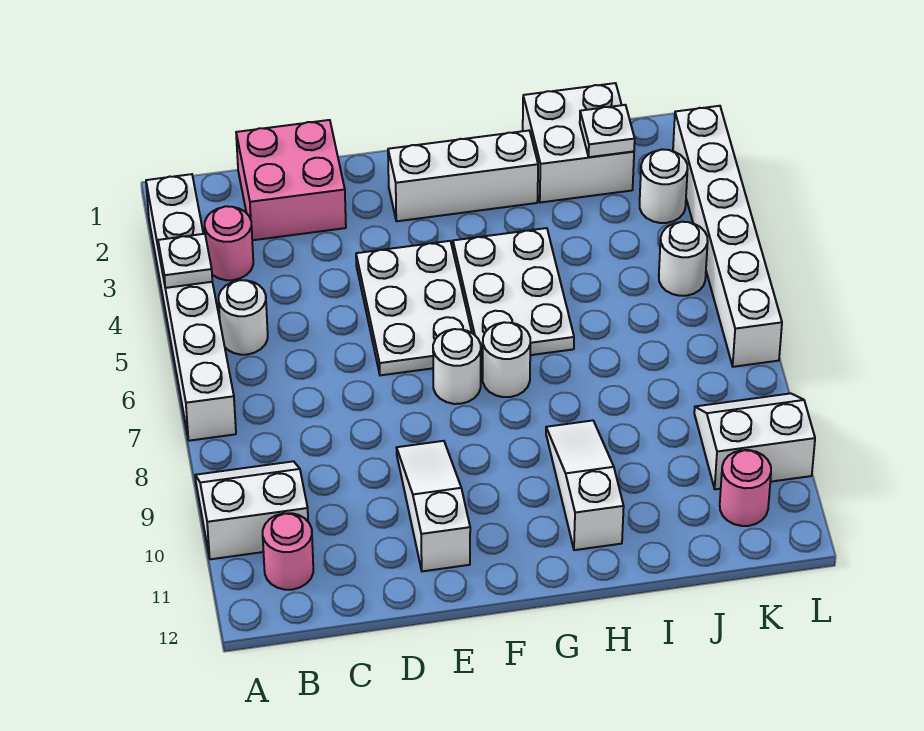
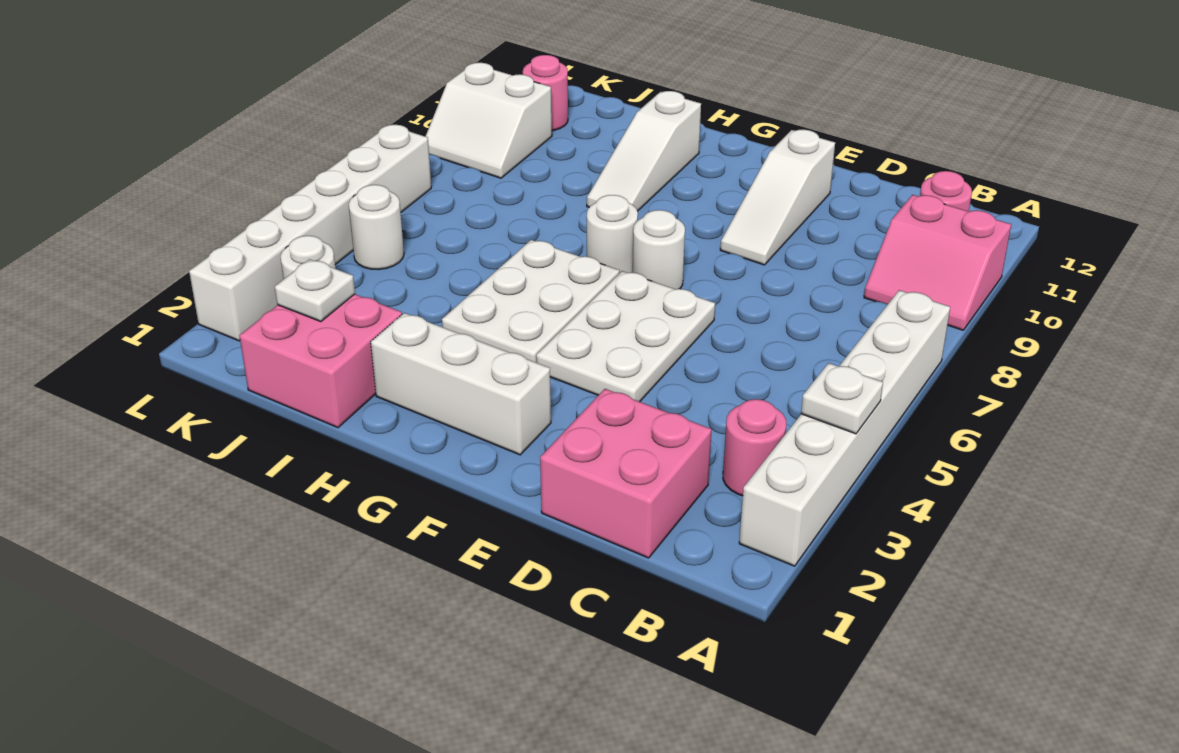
white 2x2 slope [195,461,308,559] -> pink 2x2 slope [864,195,1011,330]
white 1x1 round brick [219,280,268,355] -> none
white 2x2 brick [523,83,634,203] -> pink 2x2 brick [239,294,402,428]

